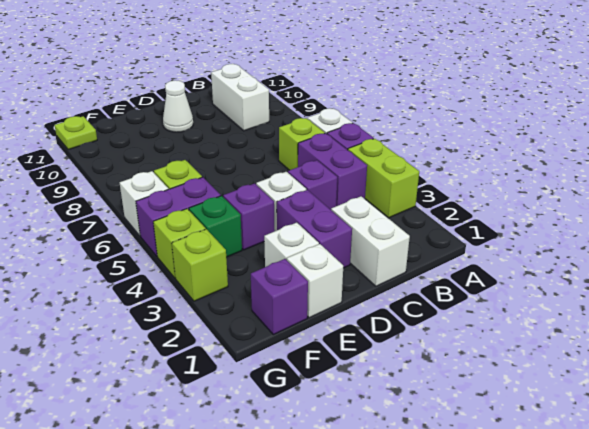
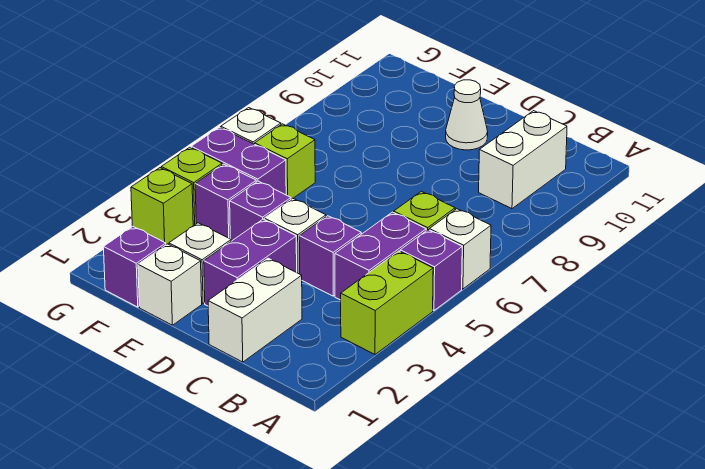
green 1x1 brick [189,196,242,257] -> purple 1x1 brick [195,164,256,239]
lime 1x1 plate [54,116,97,150] -> none

